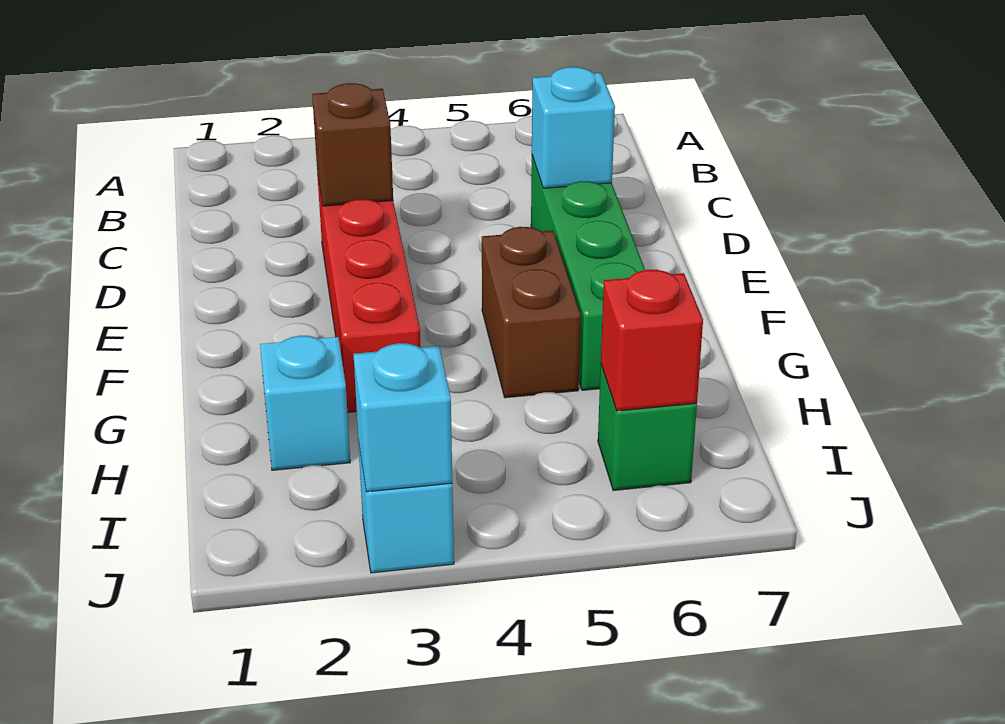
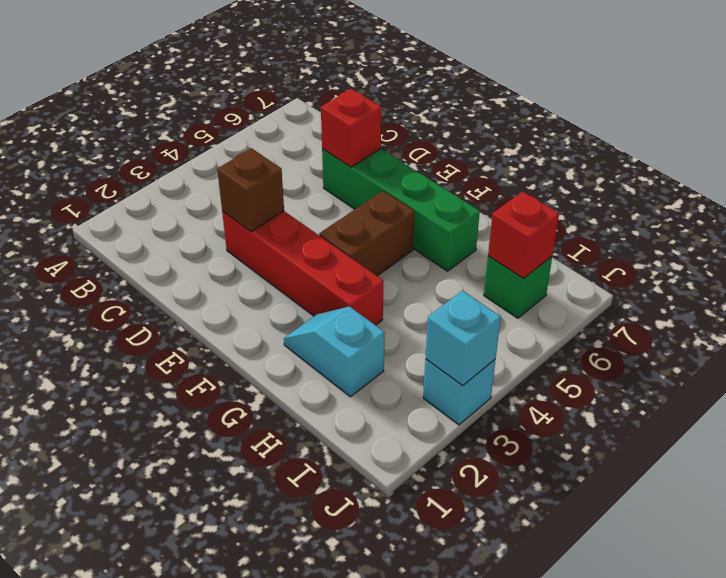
cyan 1x1 brick [532,67,615,188] -> red 1x1 brick [321,89,381,167]
brown 1x2 brick [482,227,581,398] -> brown 1x2 brick turned to [319,191,415,276]

